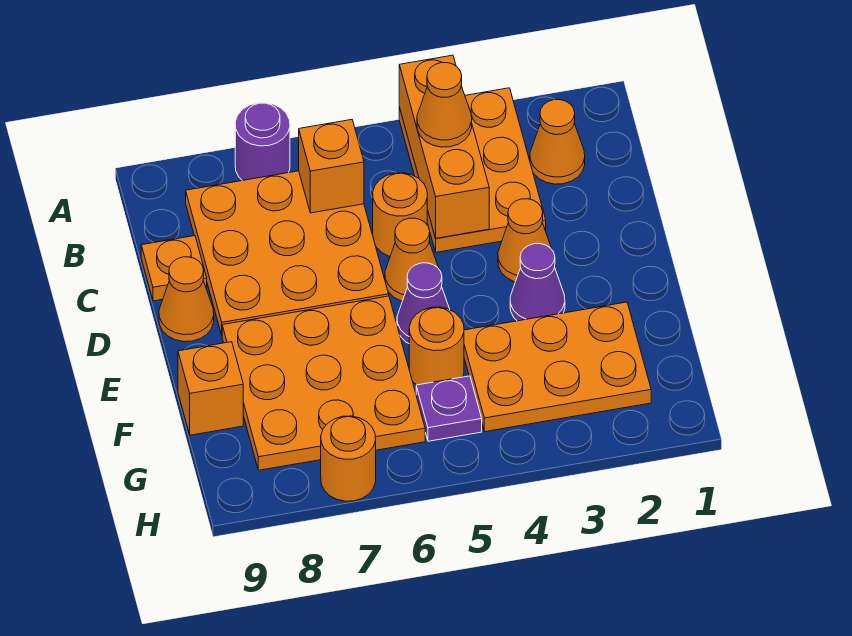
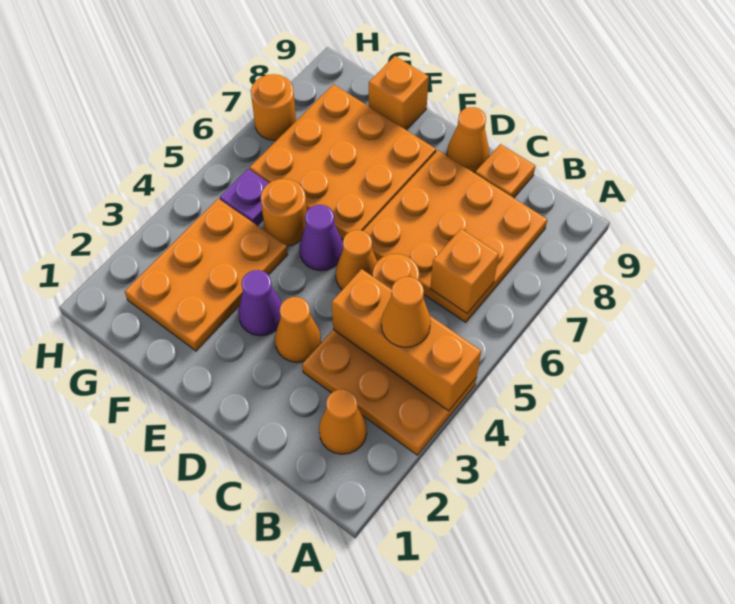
purple 1x1 round brick [235,103,290,181] -> none

